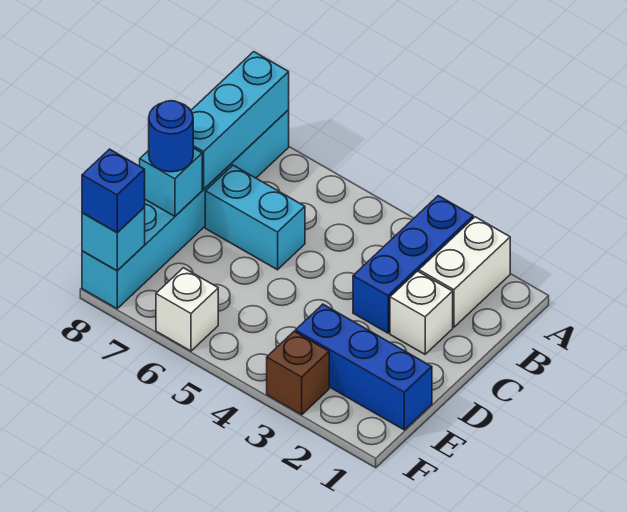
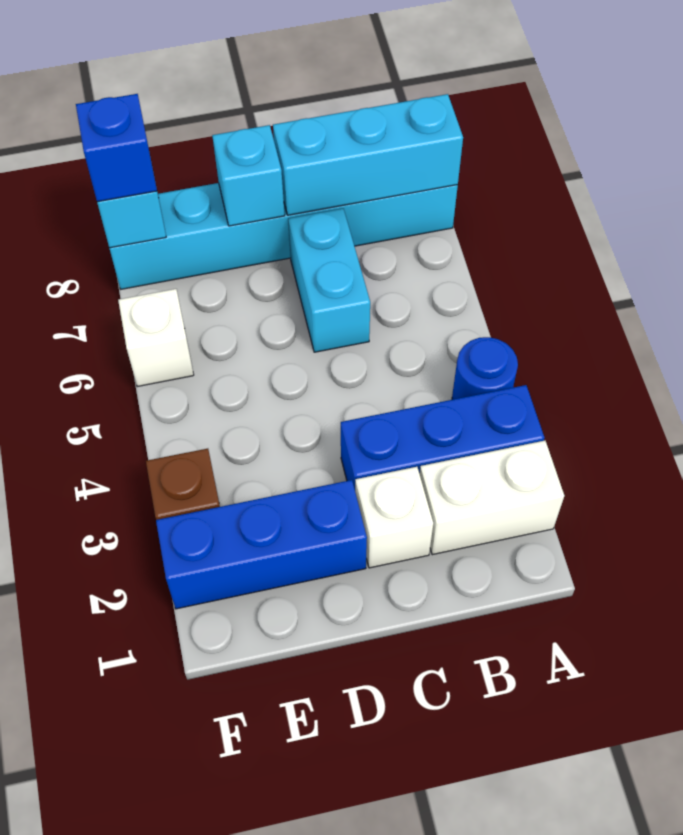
blue 1x1 round brick [149,101,193,172] -> blue 1x1 round brick moved to [452,337,518,400]
blue 1x3 brick [295,304,432,430] -> blue 1x3 brick turned to [156,480,367,609]

